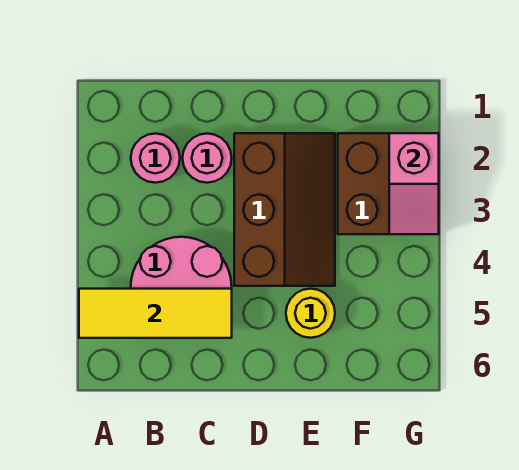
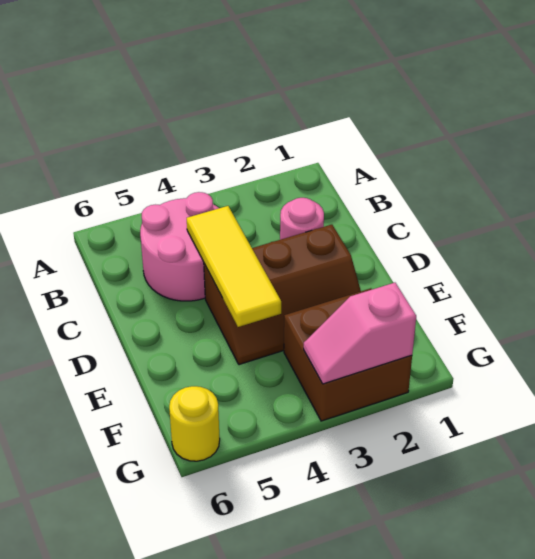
yellow 1x3 tile [79,289,232,338] -> yellow 1x3 tile moved to [187,206,281,327]
pink 1x1 round brick [131,134,180,183] -> none
yellow 1x1 round brick [286,289,335,338] -> yellow 1x1 round brick moved to [169,386,220,461]

